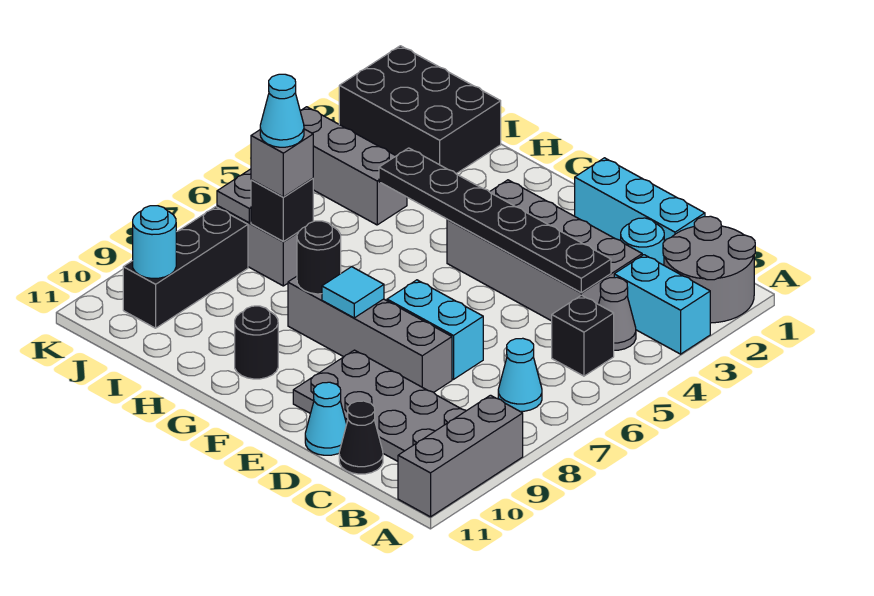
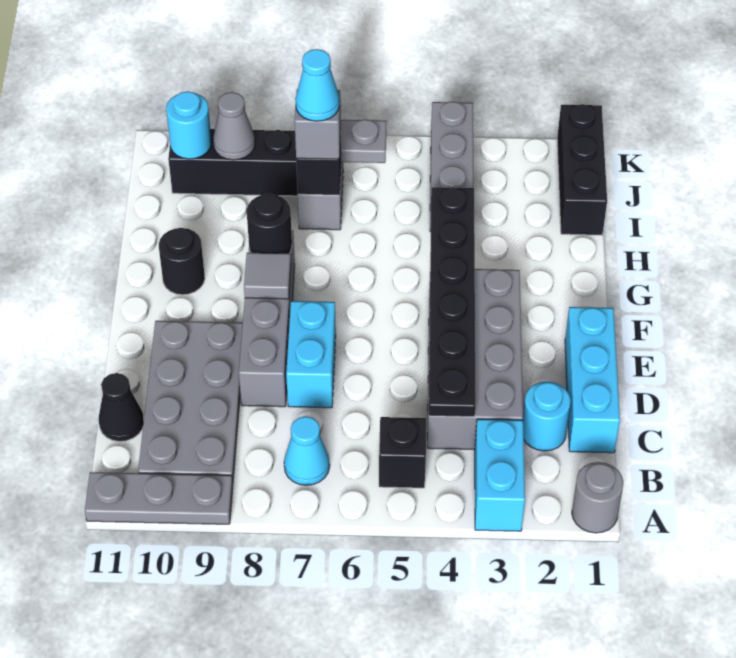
grey 2x2 round brick [663,216,755,323] -> grey 1x1 round brick [572,462,623,533]
grey 1x3 brick [398,395,523,517] -> grey 1x3 plate [85,472,233,524]
grey 1x1 cone [599,277,636,350] -> grey 1x1 cone moved to [213,92,255,160]
cyan 1x1 cone [305,382,347,455] -> none
cyan 1x1 tile [322,267,384,318] -> grey 1x1 tile [244,253,291,299]
black 2x3 brick [339,46,501,174] -> black 1x3 brick [557,104,607,235]

